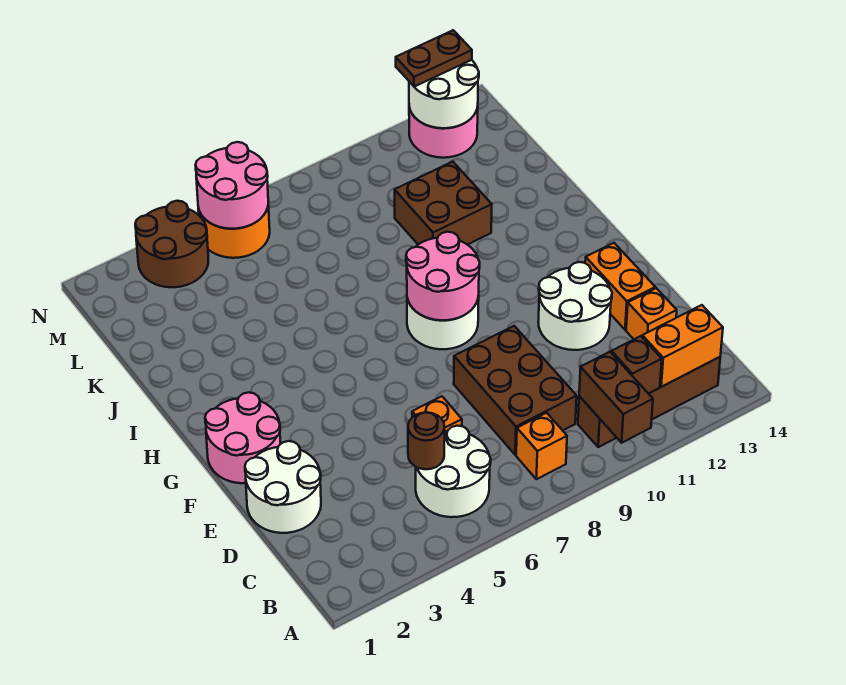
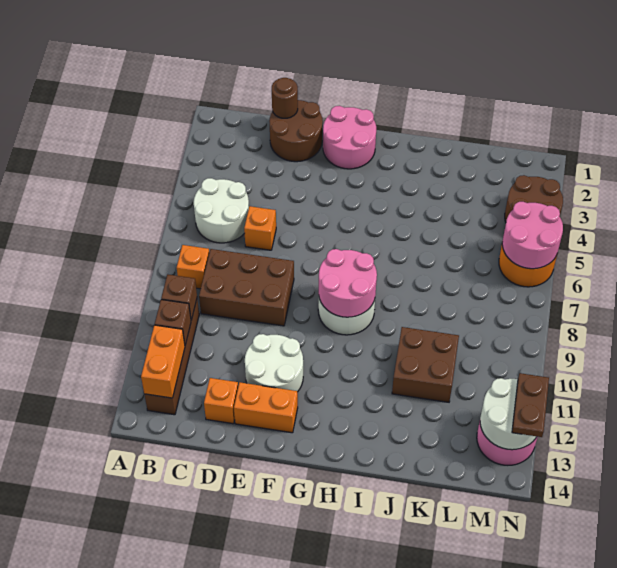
brown 1x2 brick [579,352,653,443] -> brown 1x1 brick [161,275,197,320]
brown 1x1 round brick [408,412,445,469] -> brown 1x1 round brick moved to [272,78,298,118]
white 2x2 round brick [245,441,321,533] -> brown 2x2 round brick [269,100,323,162]

